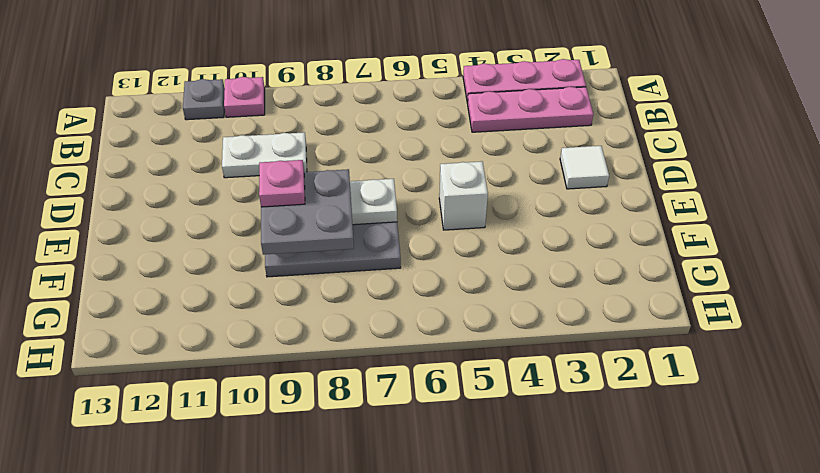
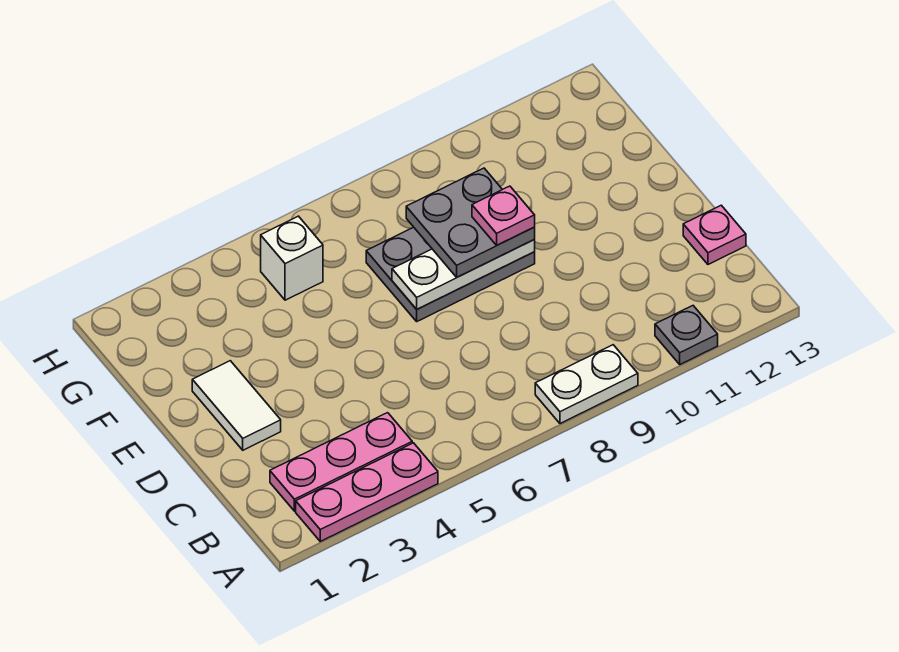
pink 1x1 plate [224,77,265,117] -> pink 1x1 plate moved to [683,205,746,264]
white 1x2 plate [222,132,307,178] -> white 1x2 plate moved to [535,345,638,423]
white 1x1 tile [560,146,609,189] -> white 1x2 tile [192,361,281,450]
white 1x1 brick [439,161,488,230] -> white 1x1 brick moved to [261,216,323,300]

